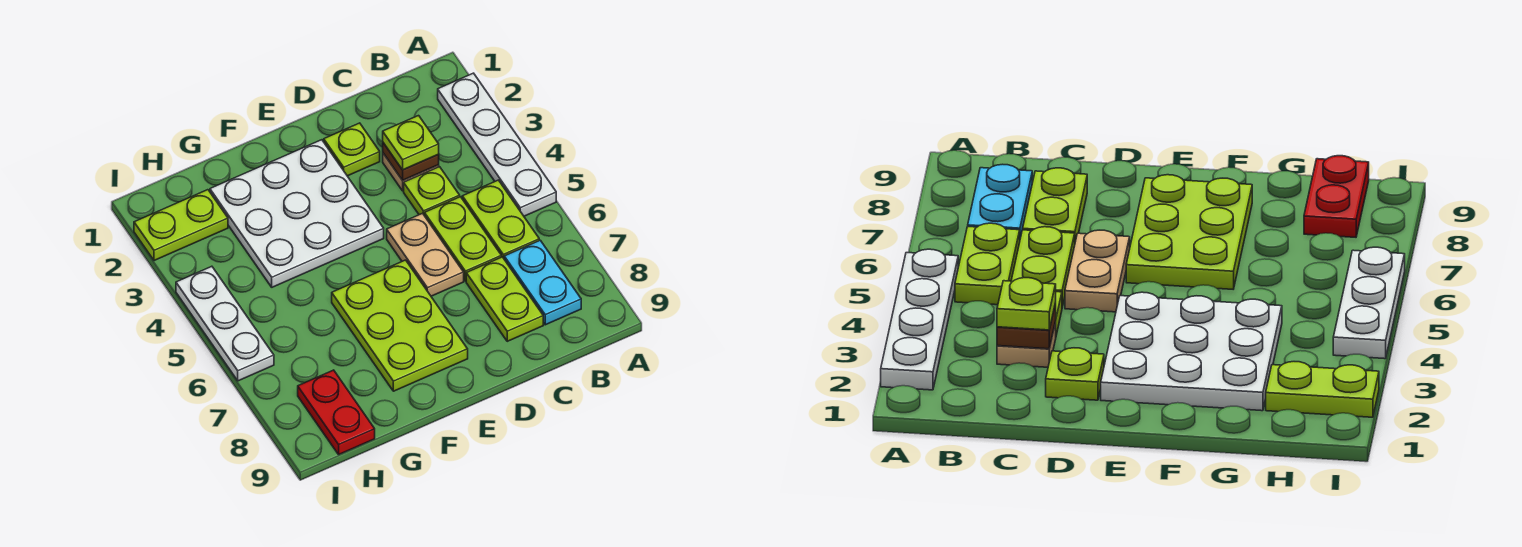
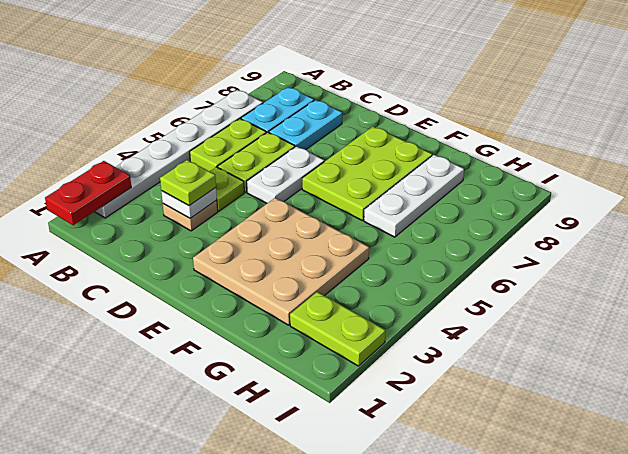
white 1x4 plate [438,73,556,216] -> white 1x6 plate [95,90,263,218]
brown 1x1 plate [383,143,439,180] -> white 1x1 plate [161,188,217,218]
lime 1x2 plate [466,257,543,341] -> cyan 1x2 plate [269,100,342,149]
lime 1x1 plate [324,123,380,176] -> none
tan 1x2 plate [387,213,464,296] -> white 1x2 plate [247,146,324,203]
white 3x3 plate [210,140,384,287] -> tan 3x3 plate [193,198,369,325]
red 1x2 plate [298,370,375,454] -> red 1x2 plate moved to [45,161,131,225]
white 1x3 plate [176,266,274,381] -> white 1x3 plate moved to [364,155,464,237]

